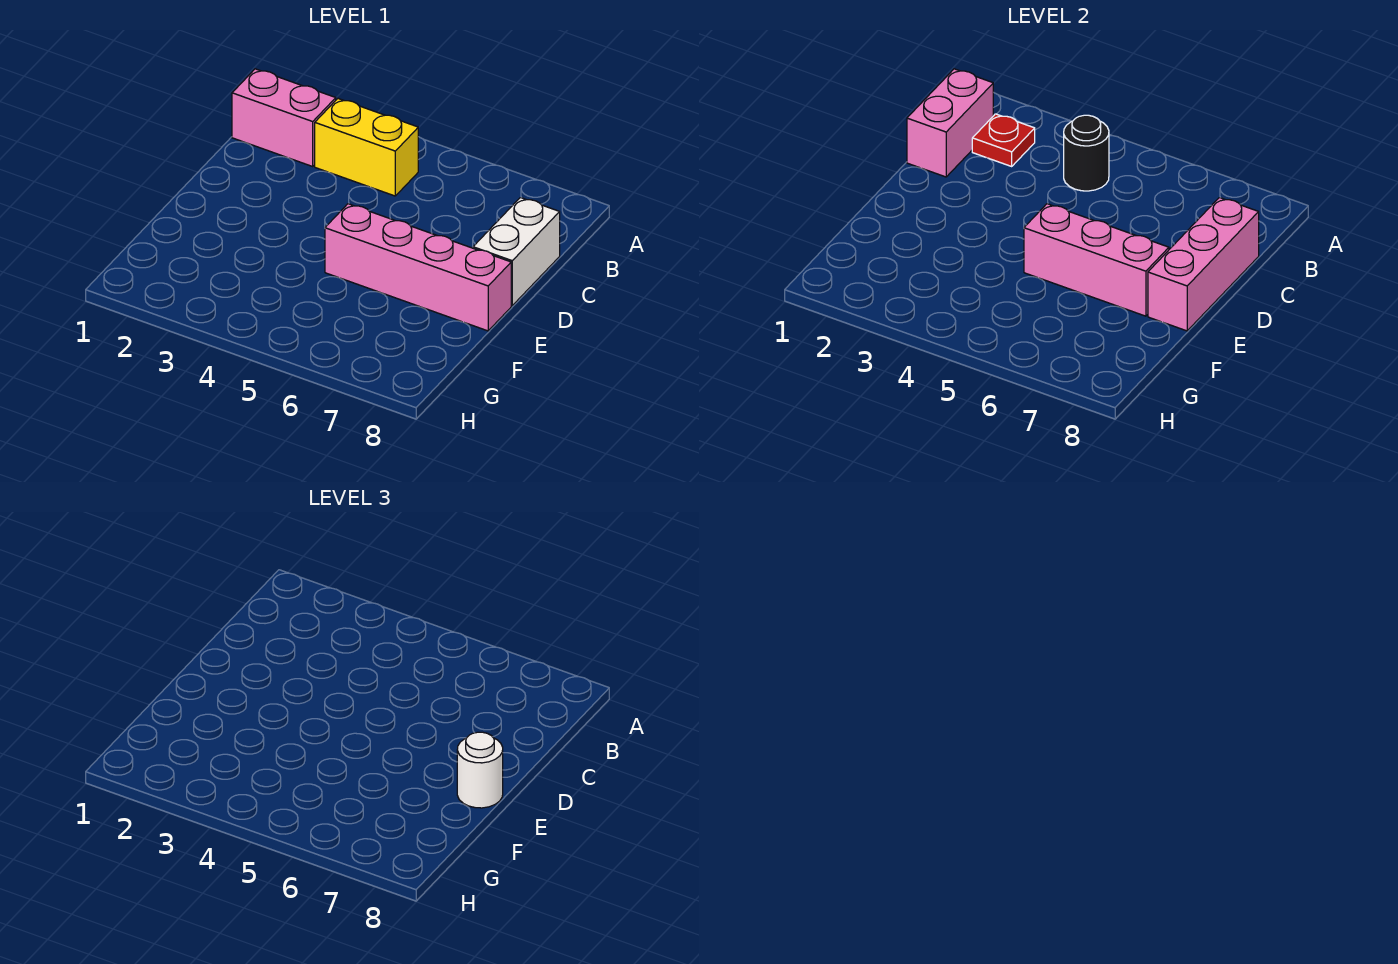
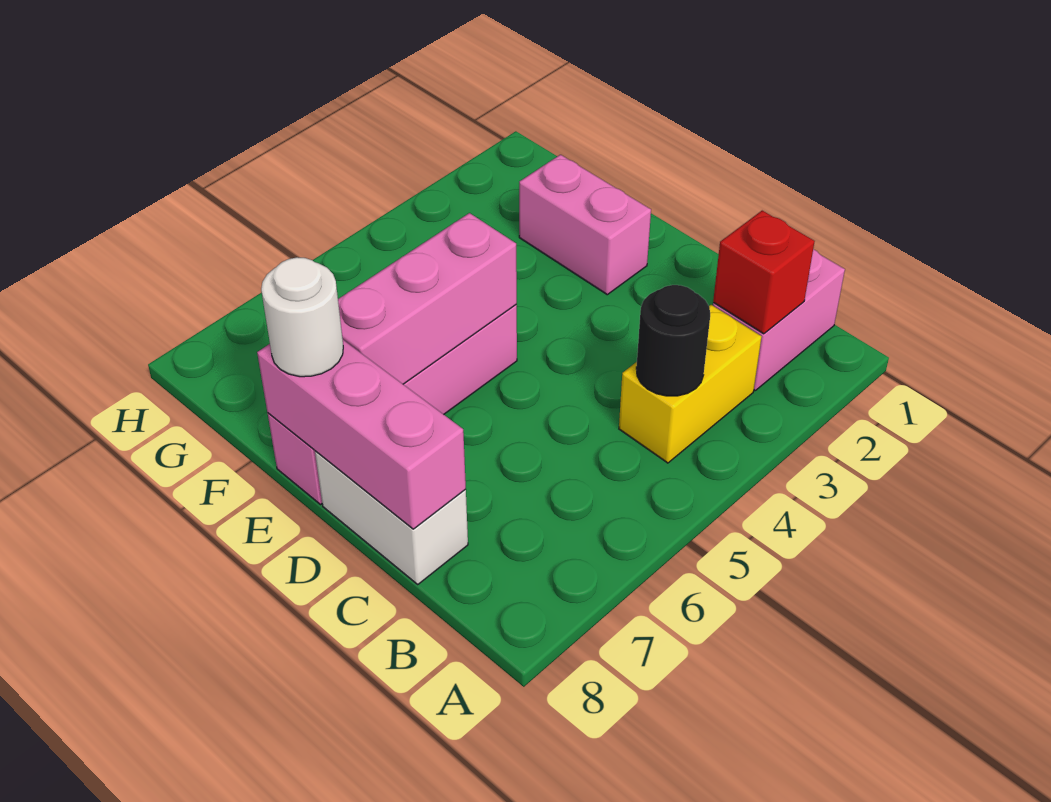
pink 1x2 brick [907,69,993,177] -> pink 1x2 brick moved to [519,155,651,295]
red 1x1 plate [972,114,1035,166] -> red 1x1 brick [713,211,815,334]

